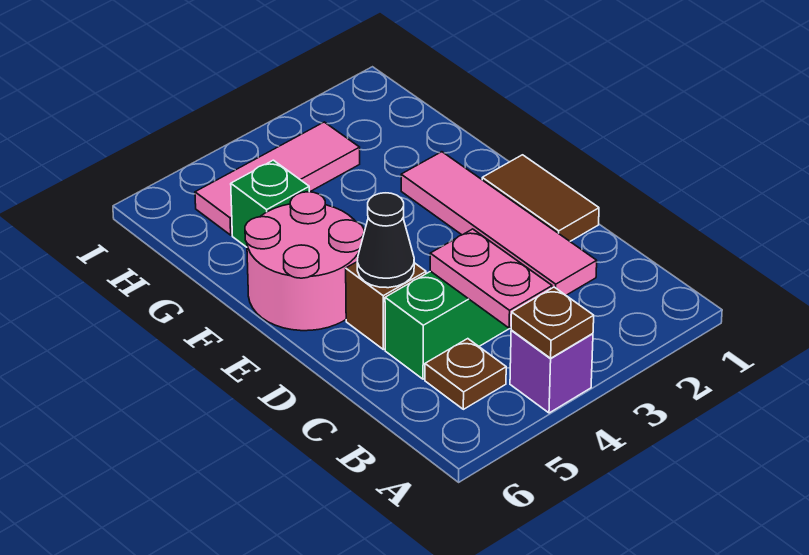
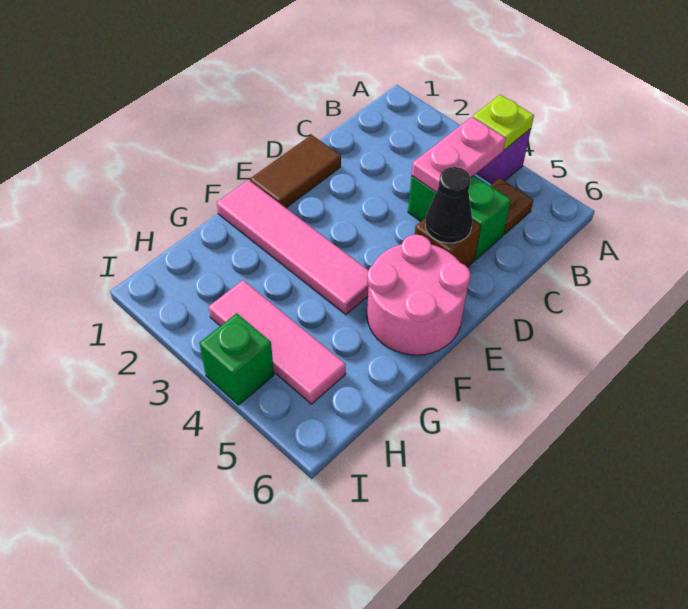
brown 1x1 plate [511,287,594,358] -> lime 1x1 plate [473,95,534,150]
pink 1x4 tile [401,152,597,295] -> pink 1x4 tile turned to [217,180,369,315]
green 1x1 brick [231,160,309,247] -> green 1x1 brick moved to [199,313,274,405]

